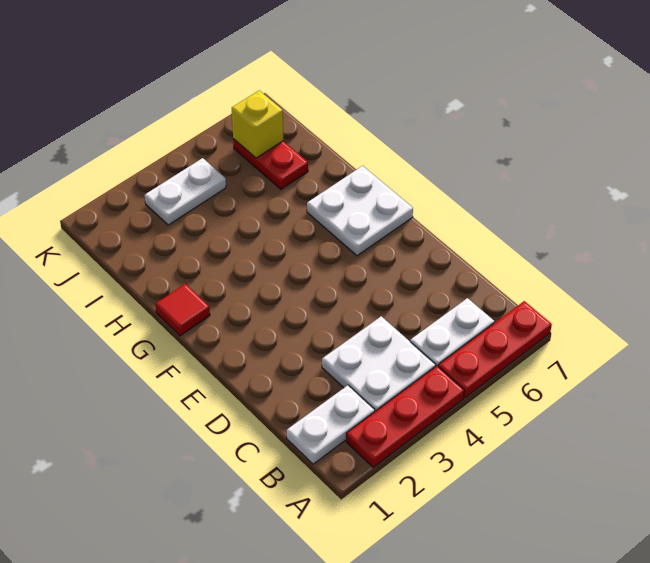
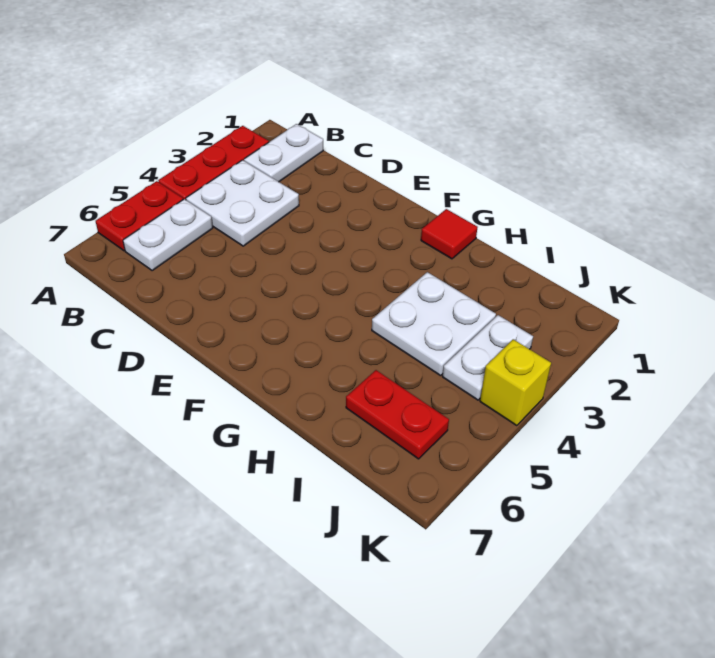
red 1x3 plate [438,301,552,398] -> red 1x2 plate [96,181,183,251]
white 2x2 plate [307,166,413,256] -> white 2x2 plate moved to [372,272,496,376]
yellow 1x1 brick [232,90,283,158] -> yellow 1x1 brick moved to [480,339,551,426]

